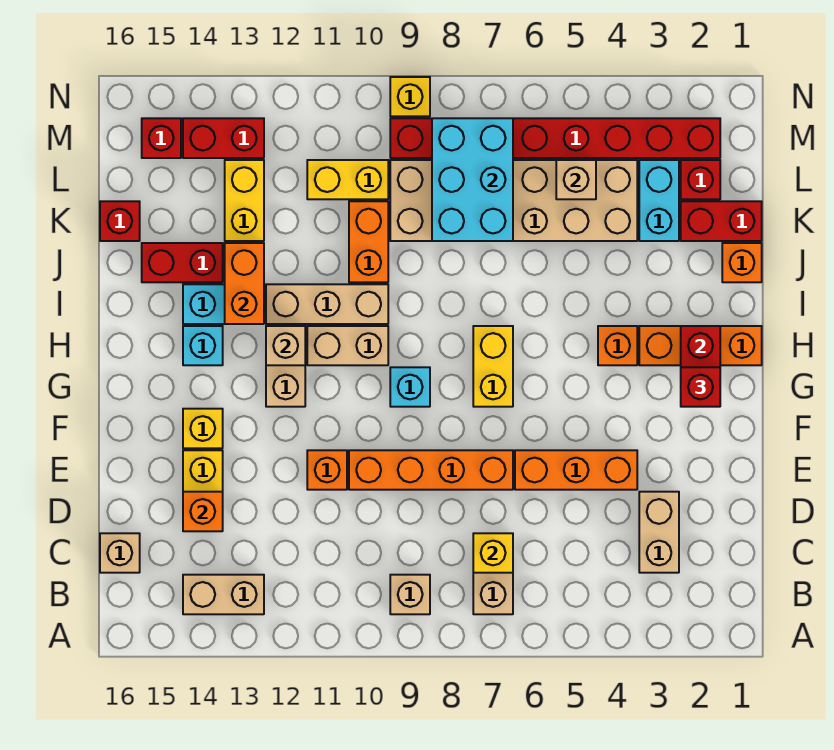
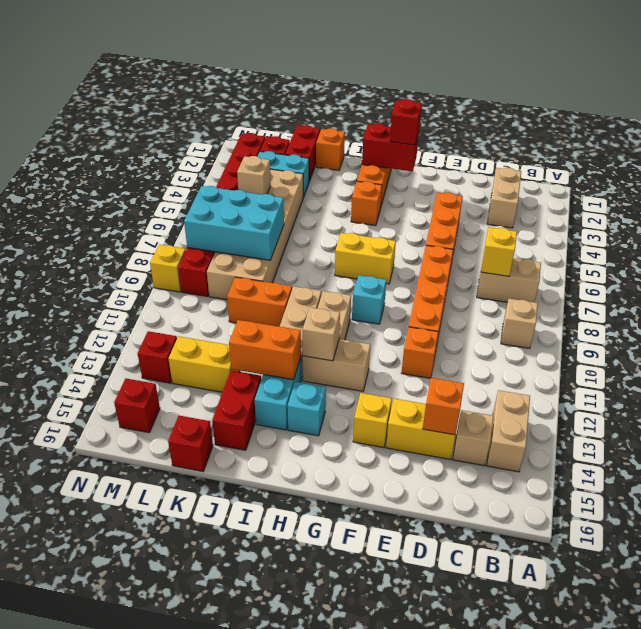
tan 1x2 brick [639,492,679,573] -> tan 1x2 brick turned to [487,168,521,228]
tan 1x1 brick [100,533,140,573] -> tan 1x1 brick moved to [453,410,493,466]
yellow 1x2 brick [307,160,388,199] -> none
red 1x2 brick [183,118,264,158] -> red 1x1 brick [138,331,177,383]

